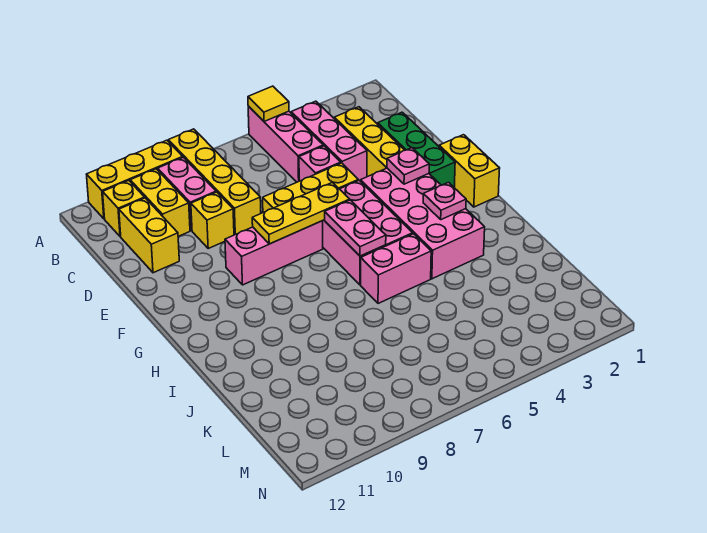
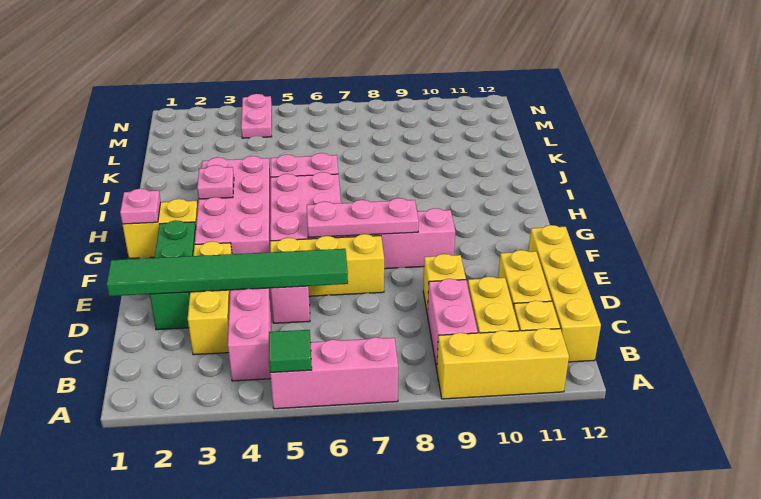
pink 1x3 brick [248,106,323,182] -> pink 1x3 brick turned to [270,337,398,409]
yellow 1x1 tile [248,86,289,121] -> green 1x1 tile [269,330,312,372]
yellow 1x4 brick [168,129,261,235] -> yellow 1x4 brick moved to [528,225,601,362]
none -> green 1x6 tile [107,249,348,296]
yellow 1x2 brick [439,135,500,207] -> yellow 1x2 brick turned to [122,199,198,259]
pink 1x1 plate [387,148,429,184] -> pink 1x1 plate moved to [120,189,161,224]
yellow 1x3 plate [252,182,350,244] -> pink 1x3 plate [307,198,419,238]
pink 1x2 plate [325,200,386,256] -> pink 1x2 plate moved to [241,94,272,138]

